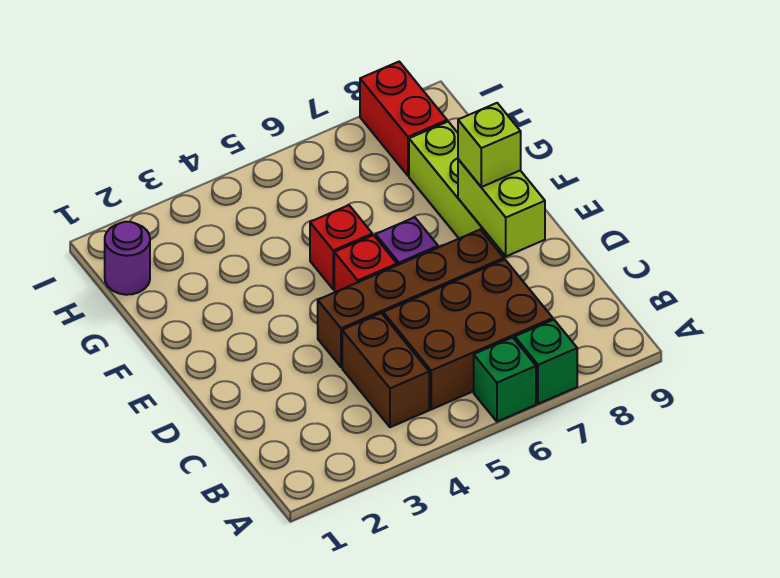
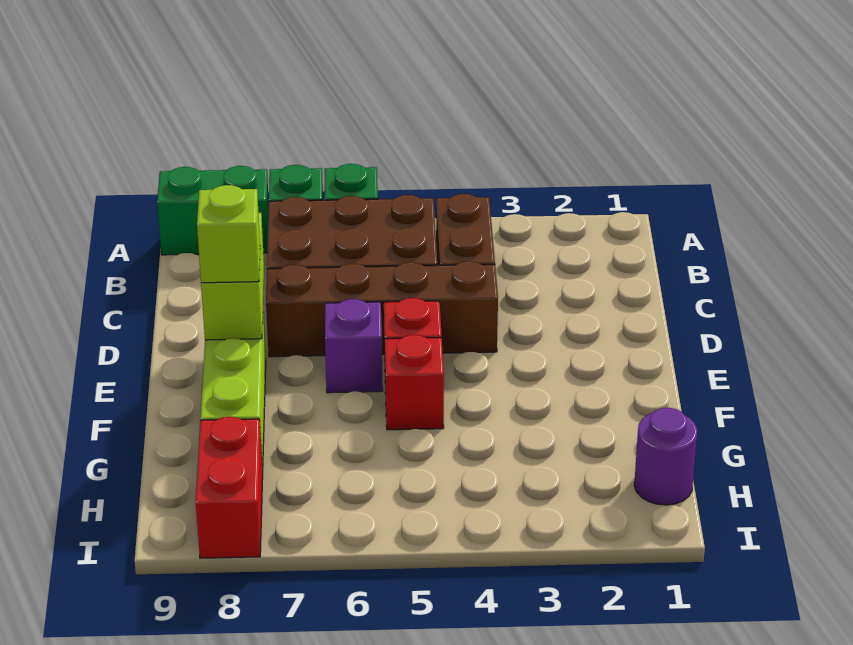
none -> green 1x2 brick [157,166,269,255]

